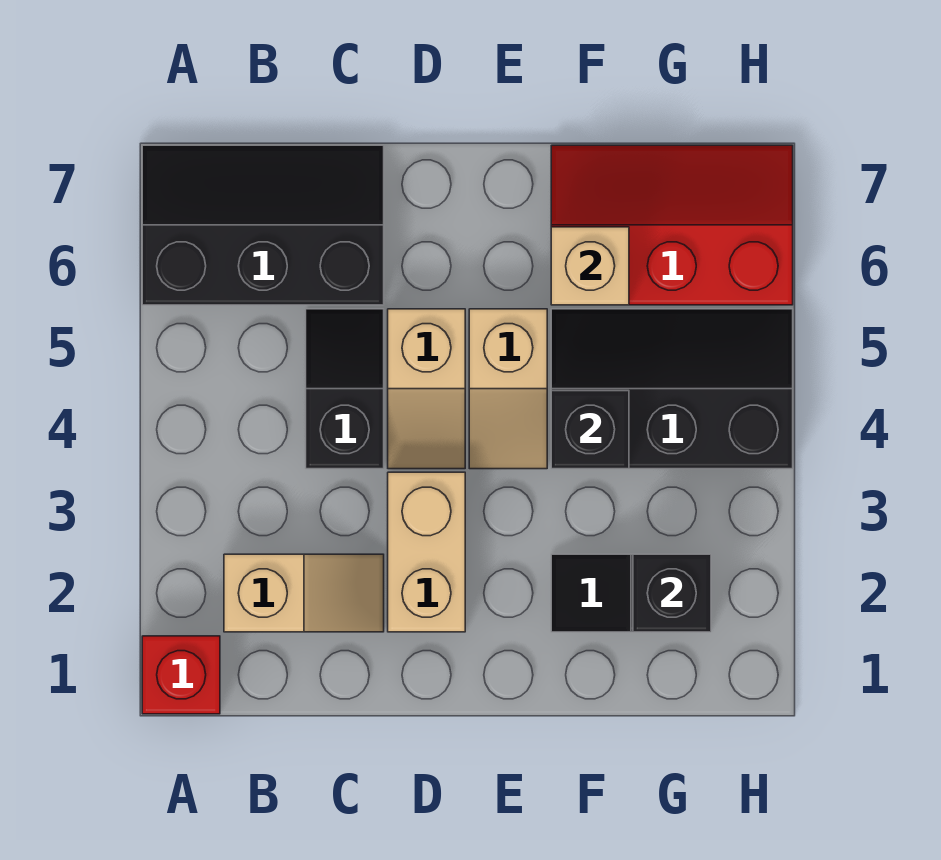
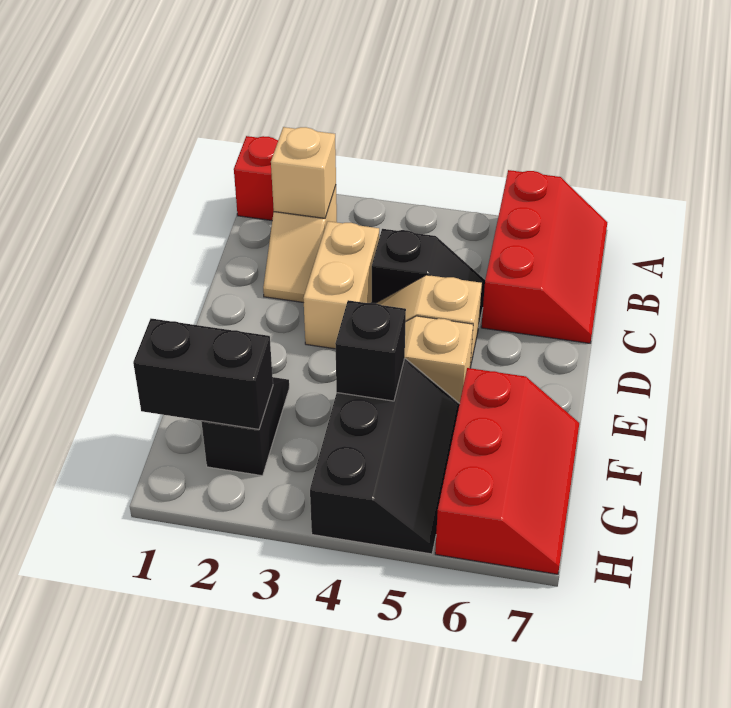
black 2x3 slope [142,145,384,305] -> red 2x3 slope [481,170,607,343]
tan 1x2 brick [388,472,465,632] -> tan 1x2 brick turned to [303,221,379,349]
tan 1x1 brick [551,227,629,305] -> tan 1x1 brick moved to [271,127,336,218]
black 1x1 brick [633,554,711,632] -> black 1x2 brick [133,319,273,429]

